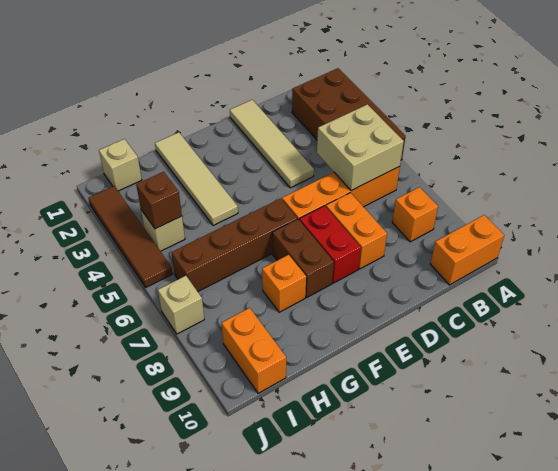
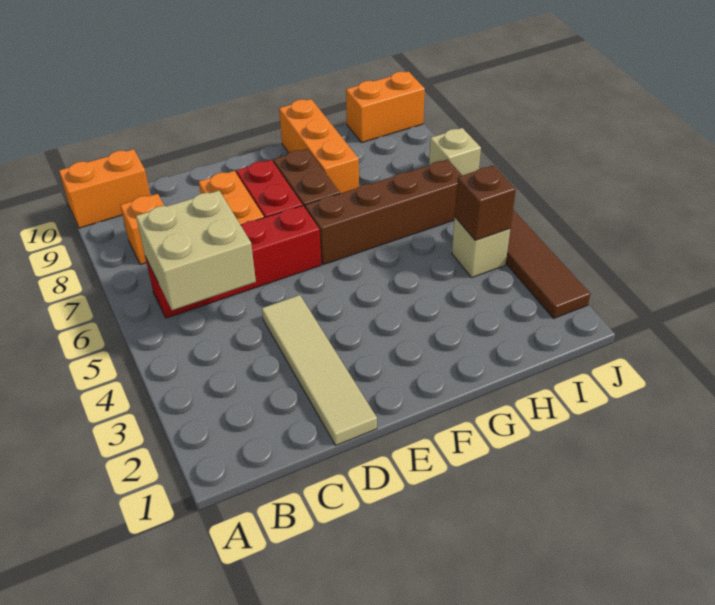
brown 2x4 brick [292,68,406,160] -> none
orange 1x4 brick [282,167,400,219] -> red 1x4 brick [145,205,321,318]
tan 1x4 tile [155,132,238,226] -> none
orange 1x1 brick [262,255,306,312] -> orange 1x3 brick [279,99,359,193]
tan 1x1 brick [99,139,142,191] -> none
orange 1x2 brick [222,308,286,393] -> orange 1x2 brick turned to [346,71,425,142]

